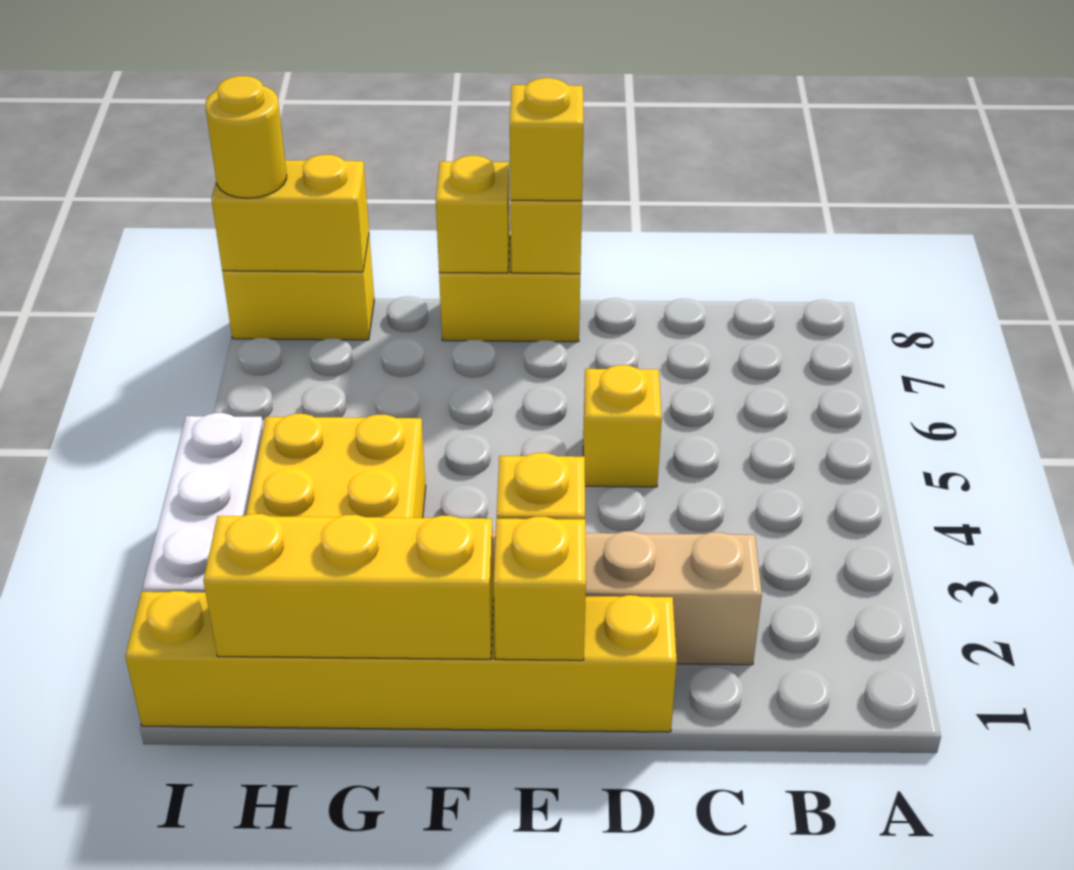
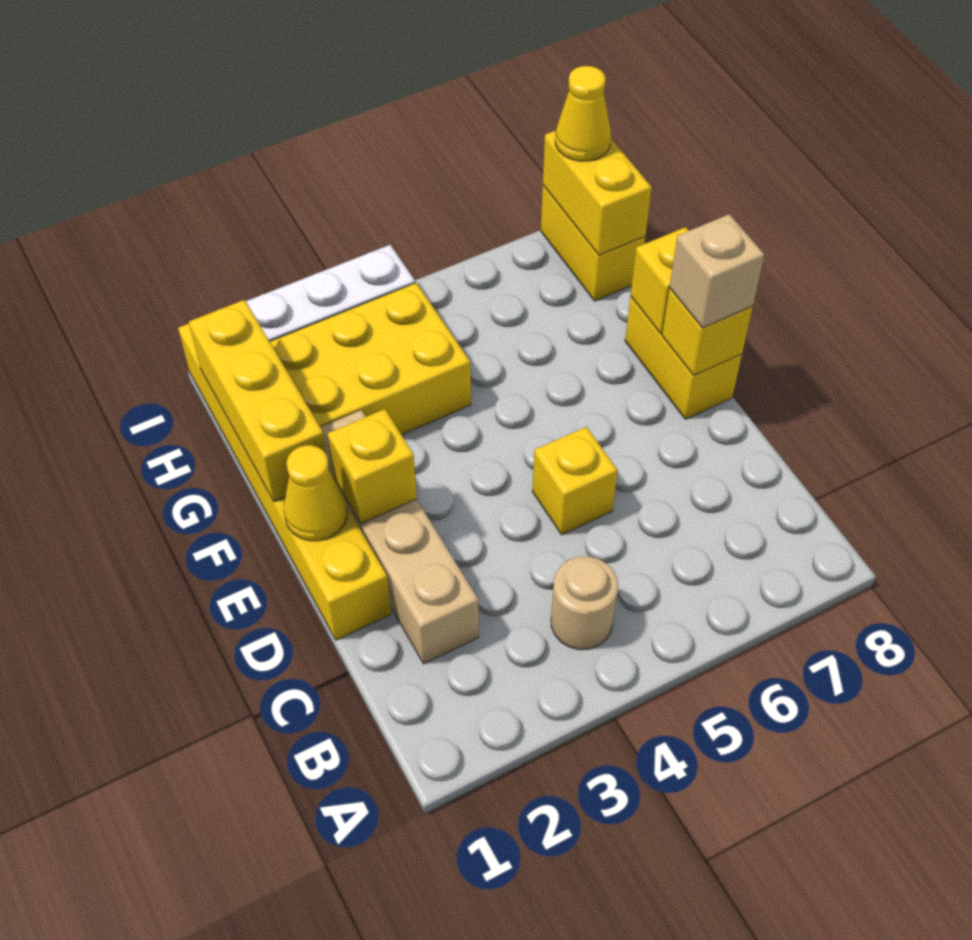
none -> tan 1x1 round brick [551,556,618,650]
yellow 1x1 brick [494,517,586,660] -> yellow 1x1 cone [284,445,347,541]
yellow 1x1 brick [510,78,584,201] -> tan 1x1 brick [670,214,764,328]
yellow 1x1 round brick [206,76,287,198] -> yellow 1x1 cone [555,66,611,161]

